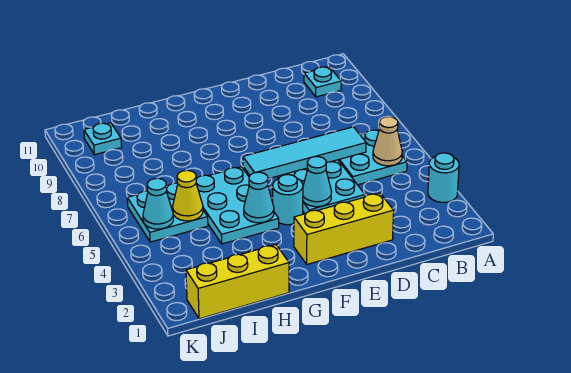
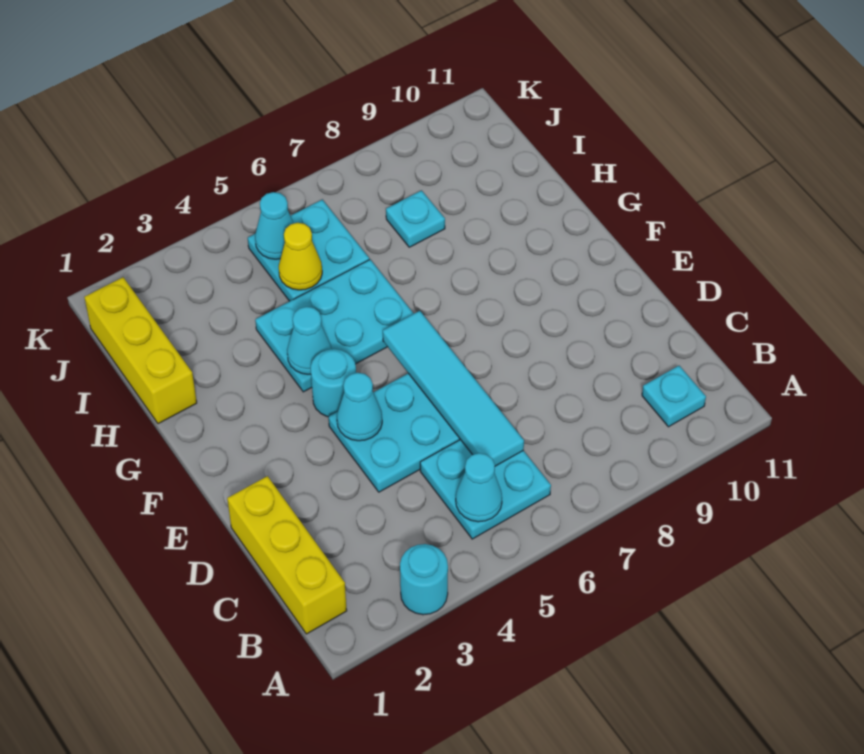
tan 1x1 cone [373,117,402,166] -> cyan 1x1 cone [456,453,502,522]
yellow 1x3 brick [294,193,394,264] -> yellow 1x3 brick moved to [227,476,347,634]
cyan 1x1 plate [84,123,122,155] -> cyan 1x1 plate moved to [386,190,445,247]

